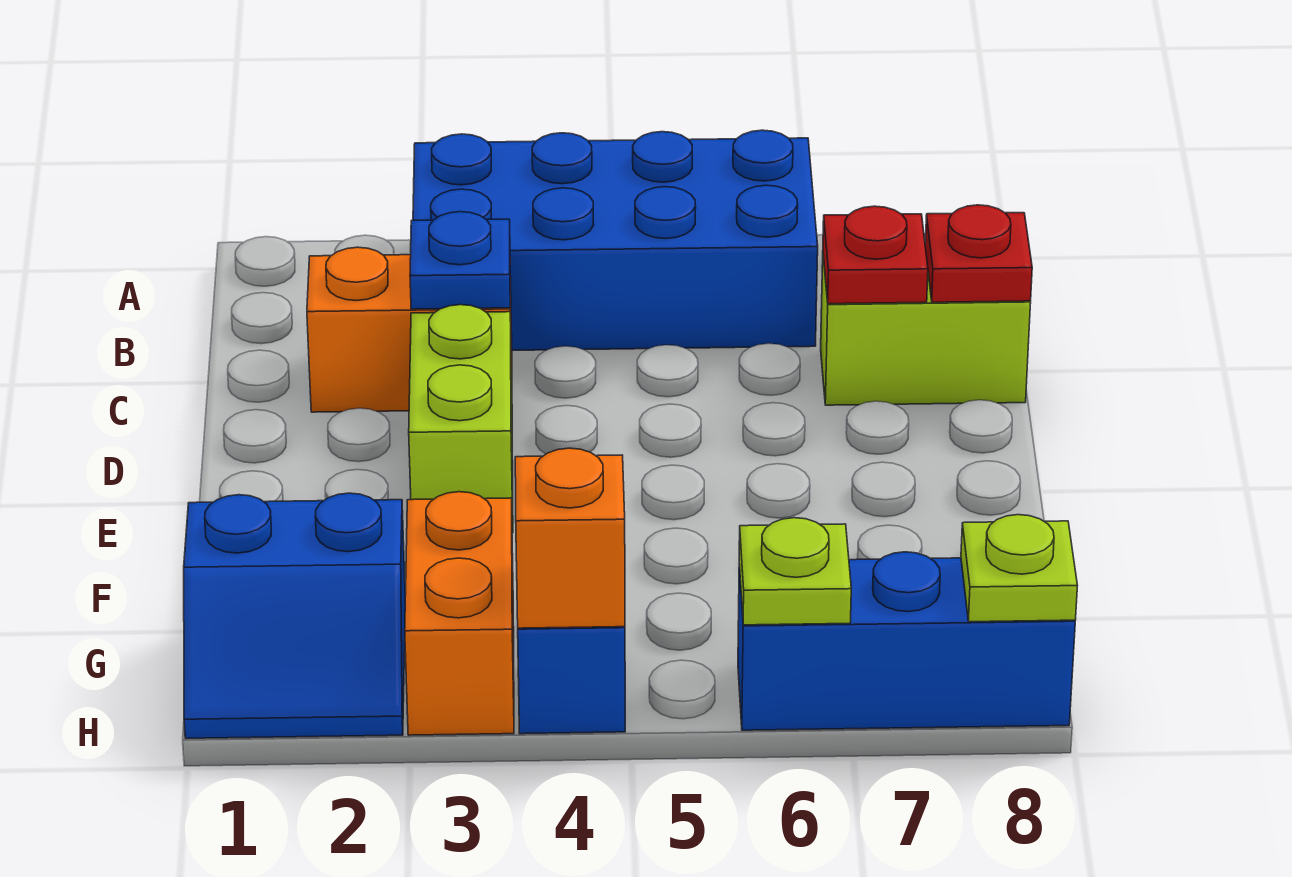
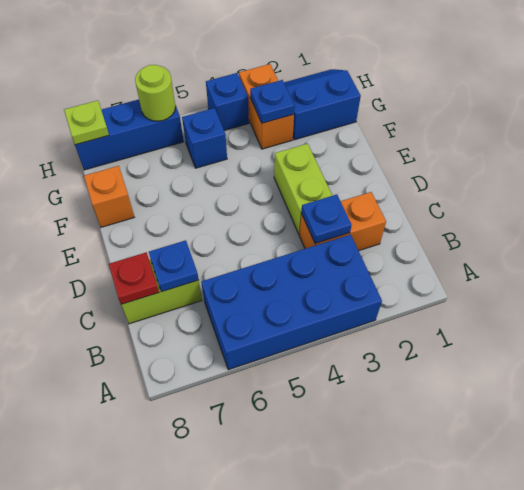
red 1x1 plate [823,206,928,304] -> blue 1x1 plate [149,240,199,292]
none -> blue 1x1 plate [250,80,295,123]
none -> blue 1x1 brick [182,108,227,168]
orange 1x1 brick [515,448,625,628] -> orange 1x1 brick moved to [84,166,134,227]
lime 1x1 plate [739,518,851,625] -> lime 1x1 round brick [135,65,176,121]

